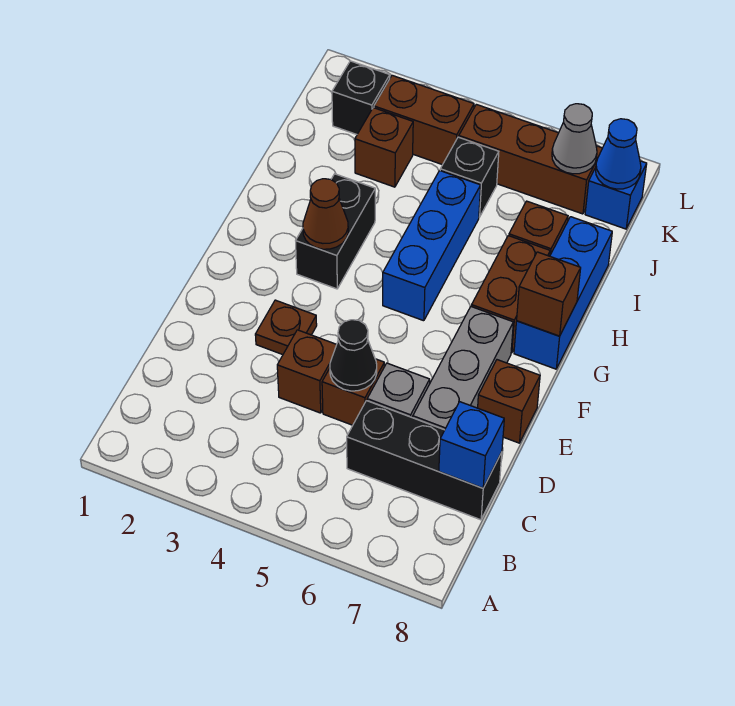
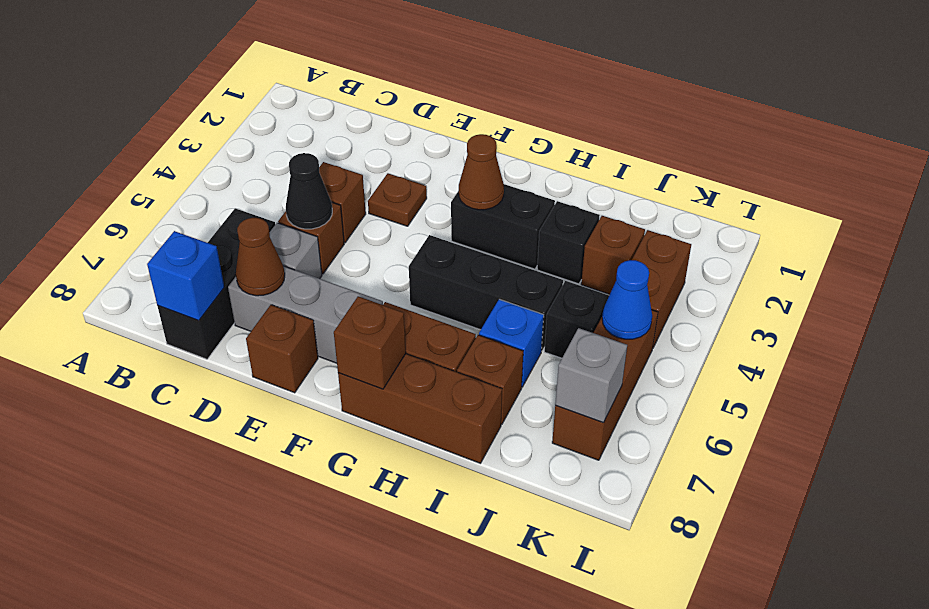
none -> brown 1x1 cone [236,218,285,296]
blue 1x3 brick [383,171,481,321] -> black 1x3 brick [409,235,563,351]
blue 1x3 brick [514,217,612,369] -> brown 1x3 brick [338,354,502,463]
black 1x1 brick [332,61,390,134] -> black 1x1 brick moved to [537,201,600,284]
grey 1x1 cone [552,104,597,174] -> grey 1x1 brick [555,328,627,423]
blue 1x1 brick [585,161,647,229] -> blue 1x1 brick moved to [479,299,544,387]
blue 1x1 cone [596,119,641,189] -> blue 1x1 cone moved to [602,260,652,339]

